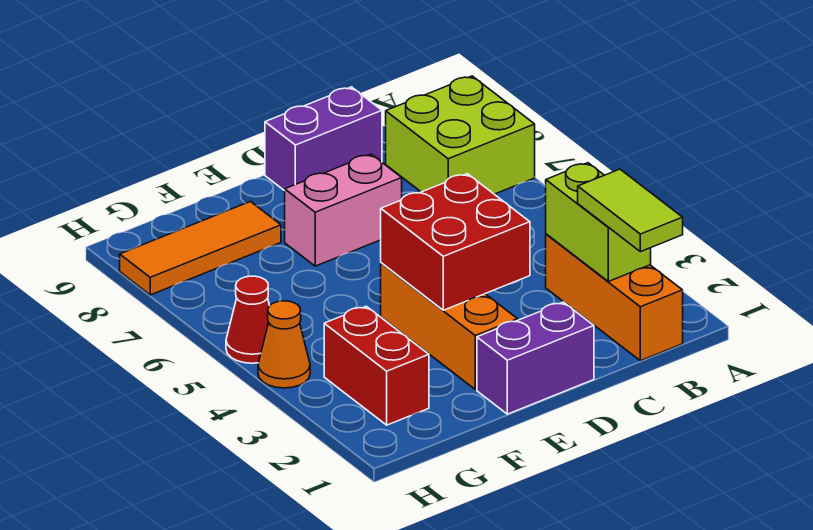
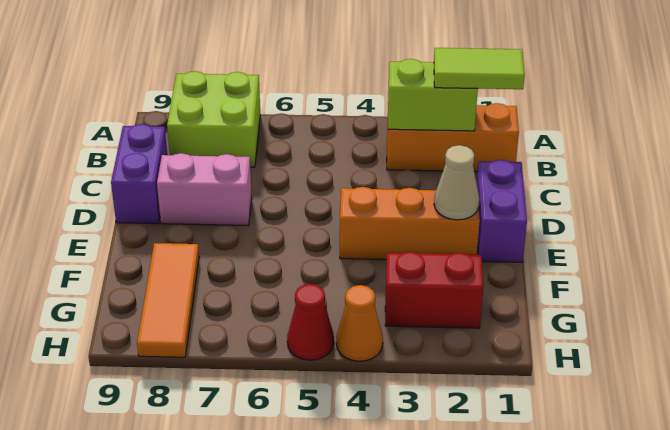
red 2x2 brick [381,174,530,310] -> none
pink 1x2 brick [285,154,402,266] -> pink 1x2 brick turned to [157,153,252,225]
none -> tan 1x1 cone [434,145,479,220]

